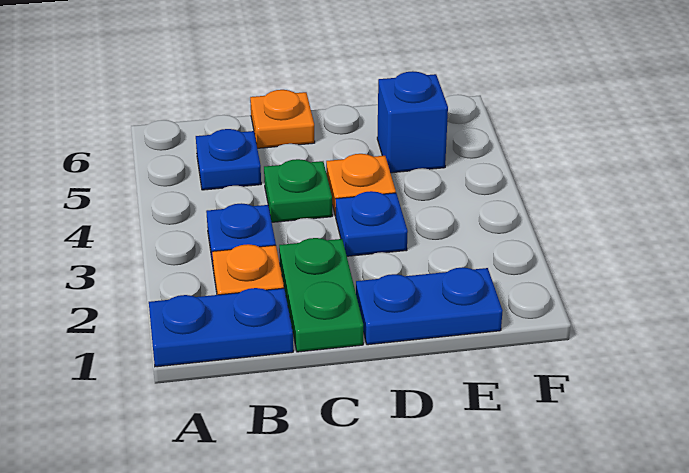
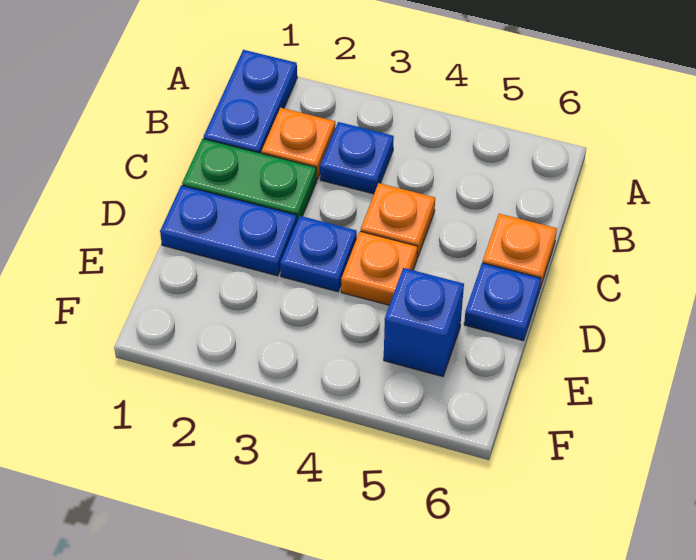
blue 1x1 plate [196,129,261,190] -> blue 1x1 plate moved to [464,263,541,341]
green 1x1 plate [264,159,332,222] -> orange 1x1 plate [361,183,435,258]
blue 1x2 plate [356,267,503,345] -> blue 1x2 plate turned to [160,185,297,276]

